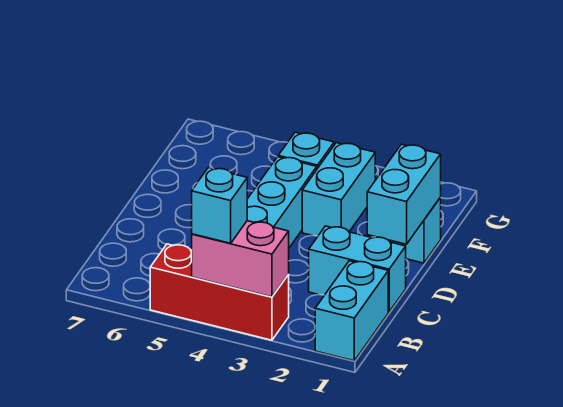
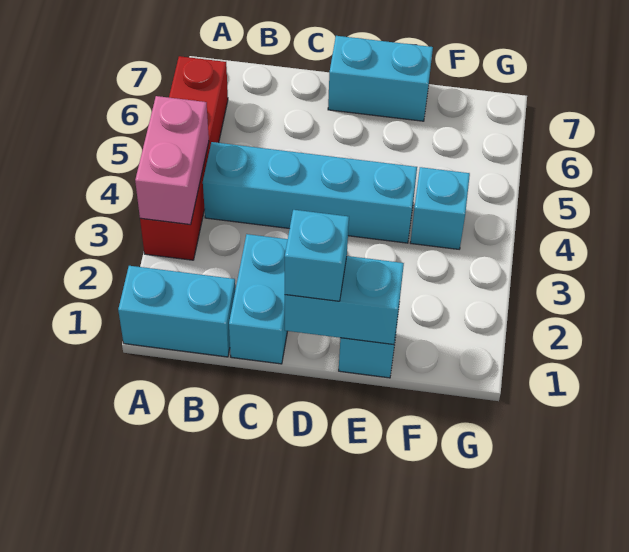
red 1x3 brick [150,244,289,340] -> red 1x4 brick [140,56,228,260]
cyan 1x1 brick [192,168,247,243] -> cyan 1x1 brick moved to [285,210,349,301]
cyan 1x2 brick [302,143,375,236] -> cyan 1x2 brick moved to [328,36,433,121]

